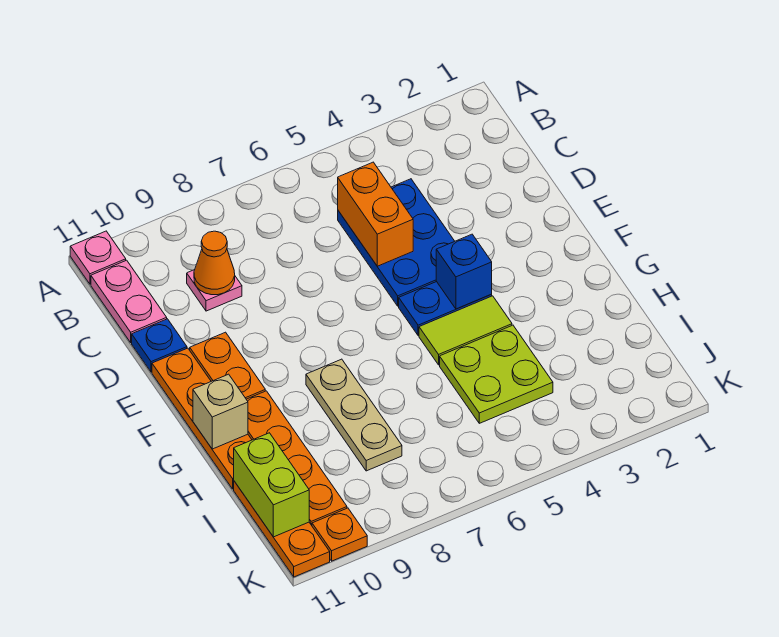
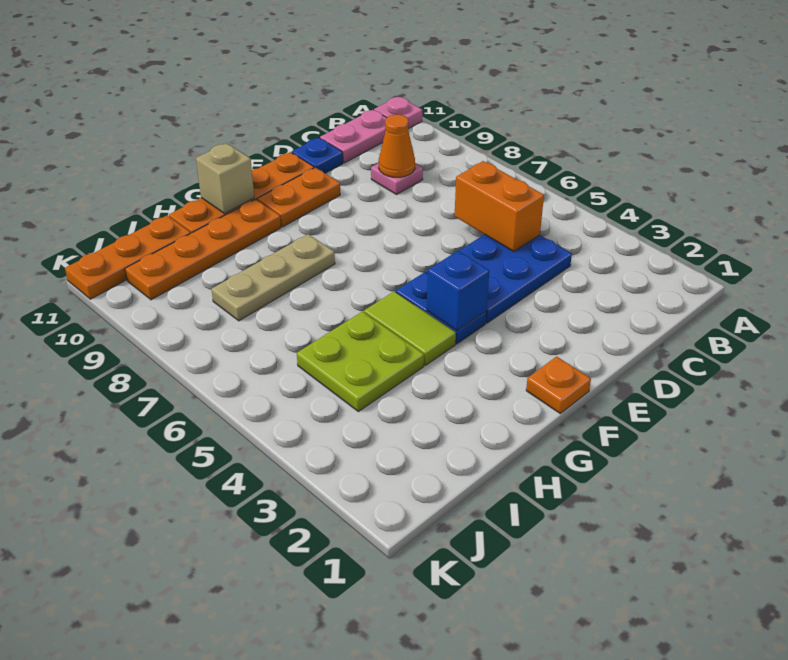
orange 1x2 brick [338,162,413,266] -> orange 1x2 brick turned to [455,161,544,252]
lime 1x2 brick [234,433,309,537] -> none
orange 1x1 plate [312,508,367,561] -> orange 1x1 plate moved to [526,357,591,414]

